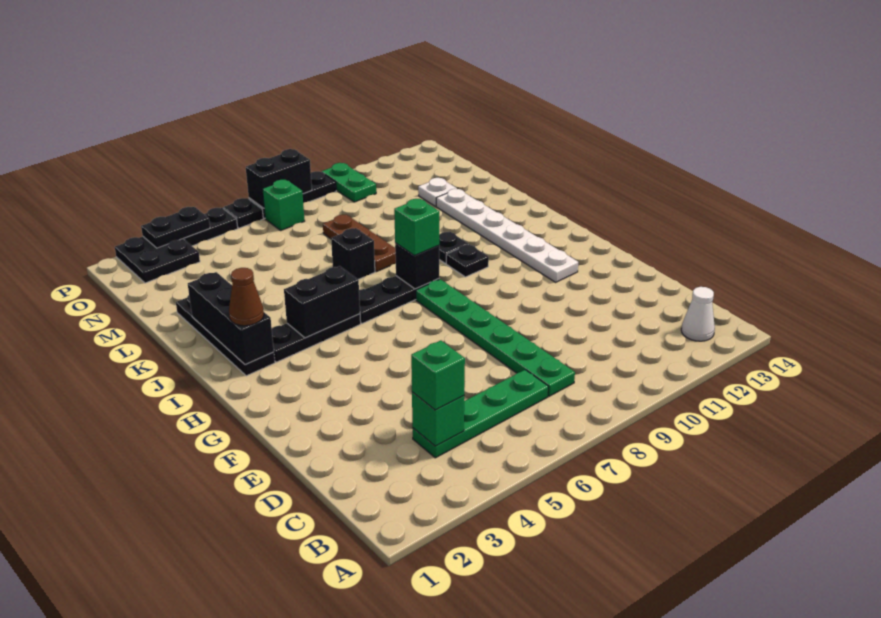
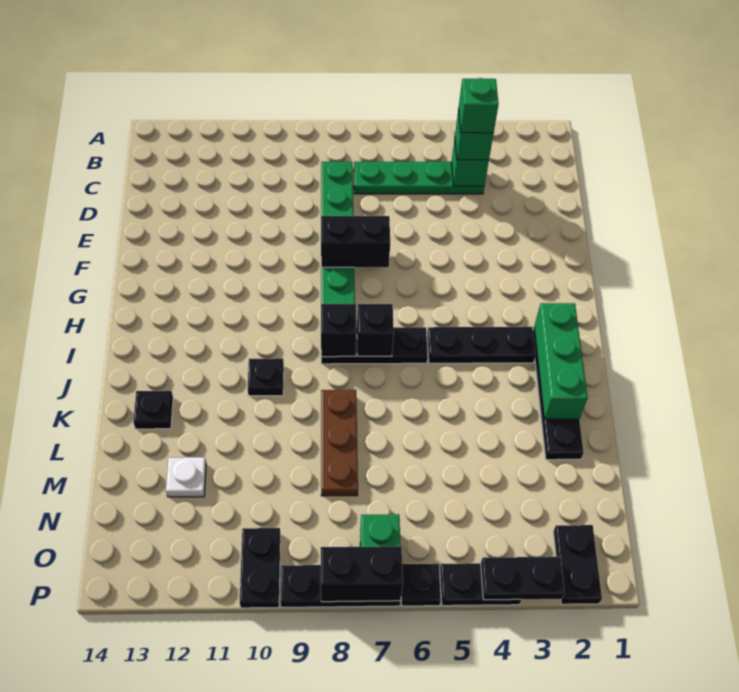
white 1x1 cone [681,287,715,341] -> none
white 1x6 plate [436,189,578,282] -> none
black 1x3 brick [188,272,274,365] -> green 1x3 brick [534,303,587,419]
brown 1x1 cone [229,268,264,326] -> none
black 1x2 brick [284,266,360,338] -> black 1x2 brick moved to [321,216,390,267]
green 1x1 brick [394,199,439,256] -> green 1x1 brick moved to [459,78,499,133]
black 1x1 plate [446,244,489,277] -> black 1x1 plate moved to [133,391,173,429]
black 1x1 brick [331,228,375,279] -> black 1x1 brick moved to [357,304,394,356]
black 2x2 plate [115,236,200,283] -> black 1x2 plate [553,525,602,604]
green 1x2 plate [322,163,376,202] -> black 1x2 plate [240,528,281,608]

